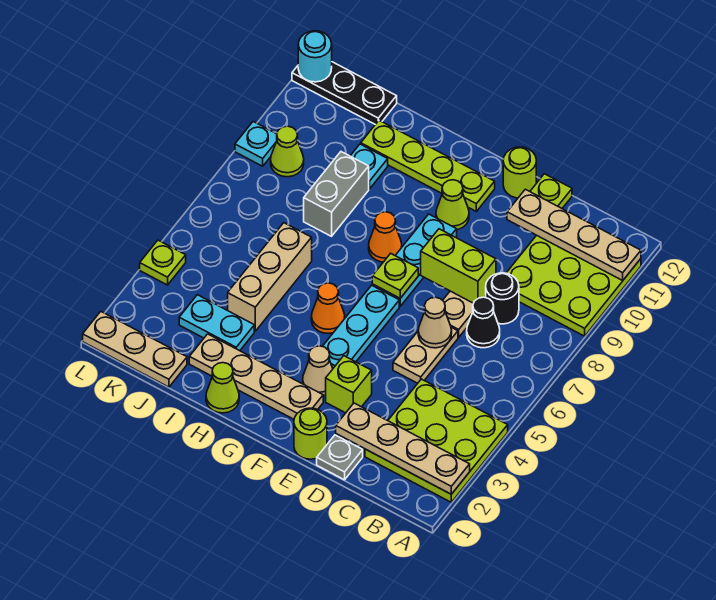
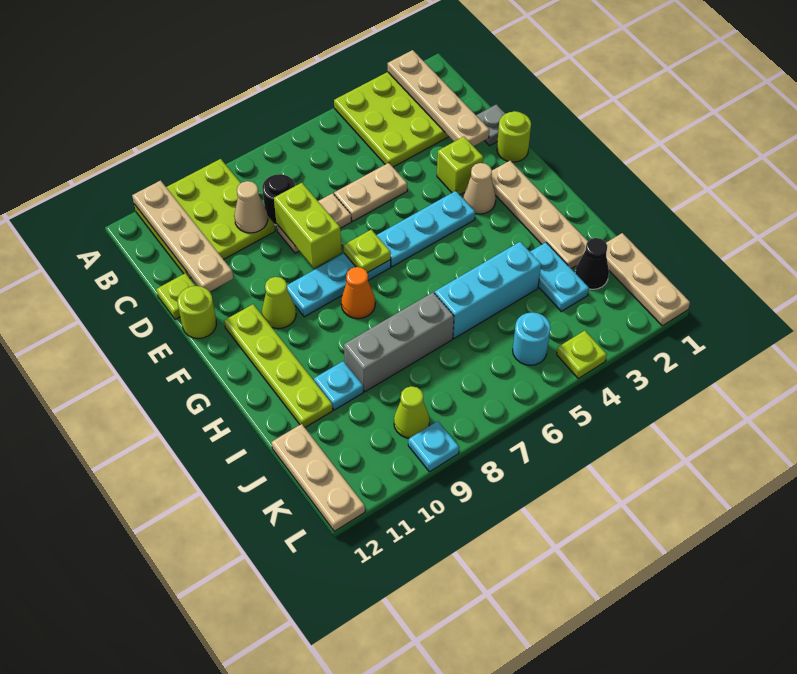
black 1x1 cone [467,297,500,348] -> black 1x1 cone moved to [575,238,609,289]
tan 1x1 cone [418,297,452,348] -> tan 1x1 cone moved to [234,181,268,233]
orange 1x1 cone [311,283,345,333] -> none
lime 1x1 cone [206,363,239,413] -> none
tan 1x3 brick [228,223,312,331] -> cyan 1x3 brick [435,242,541,338]
grey 1x2 brick [304,152,369,236] -> grey 1x3 brick [344,292,454,392]
black 1x3 plate [292,62,397,124] -> tan 1x3 plate [271,424,365,531]
cyan 1x1 round brick [298,31,332,82] -> cyan 1x1 round brick moved to [513,312,551,365]

